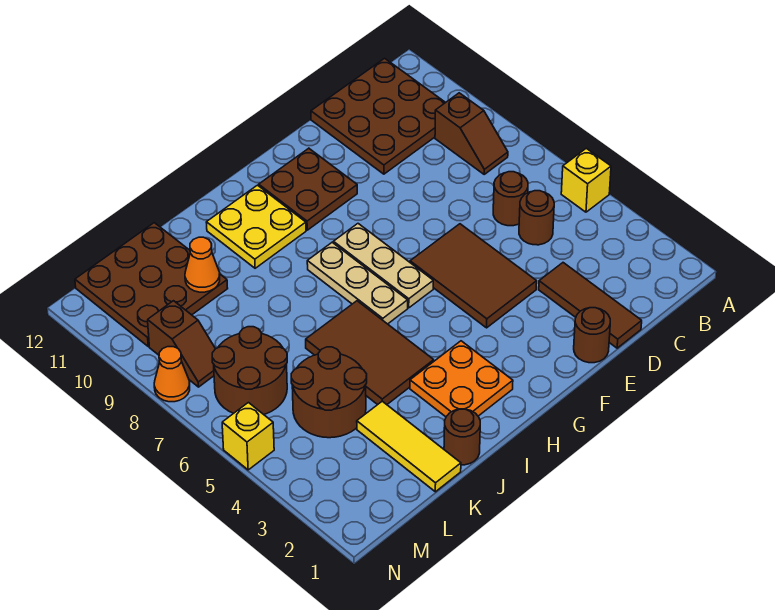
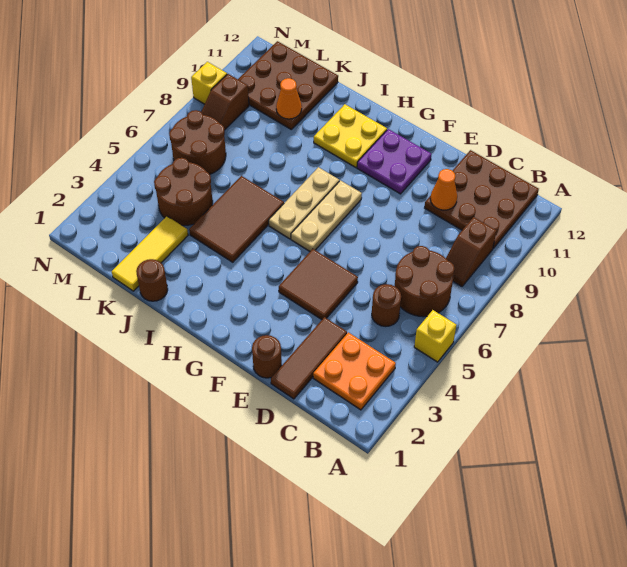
brown 1x1 round brick [493,172,528,226] -> brown 2x2 round brick [395,246,455,317]
brown 2x3 tile [410,224,537,328] -> brown 2x2 tile [279,249,358,320]
brown 2x2 plate [259,148,357,230] -> purple 2x2 plate [357,129,431,194]
orange 2x2 plate [410,341,513,417] -> orange 2x2 plate moved to [313,332,396,410]
yellow 1x1 brick [222,403,274,470] -> yellow 1x1 brick moved to [191,62,227,104]
orange 1x1 cone [154,347,190,402] -> orange 1x1 cone moved to [430,169,457,210]

